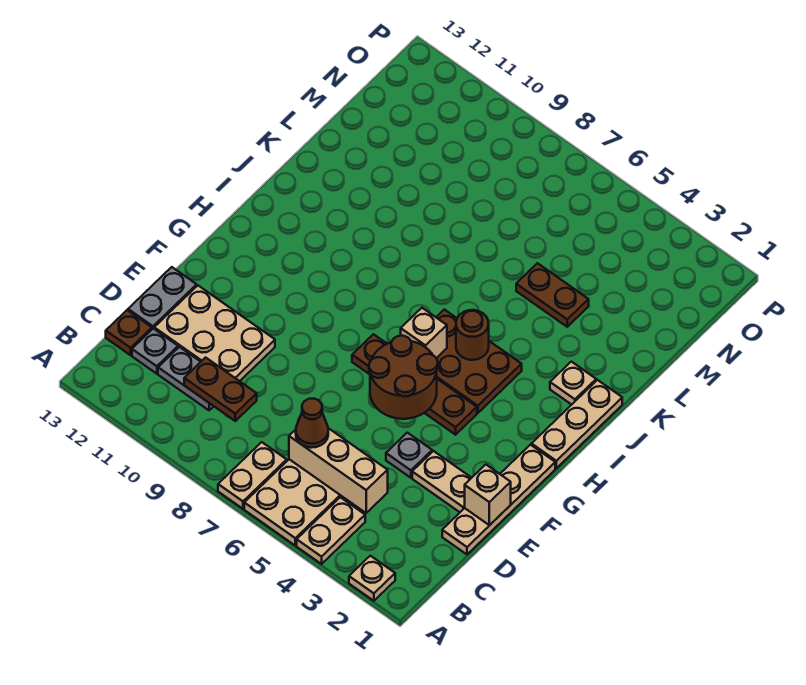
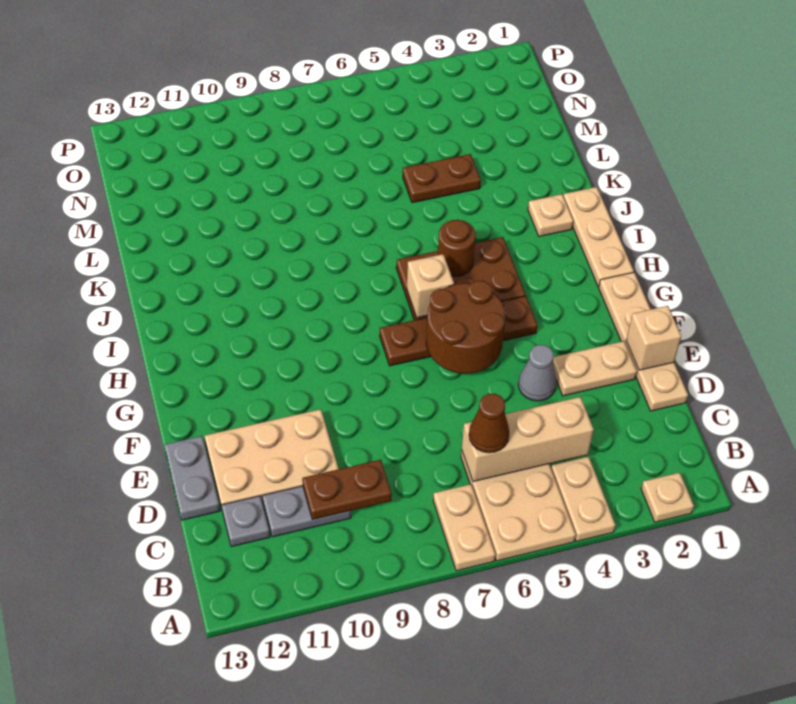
brown 1x1 plate [106,310,152,355] -> none
grey 1x1 plate [386,433,432,478] -> grey 1x1 cone [518,345,556,401]

